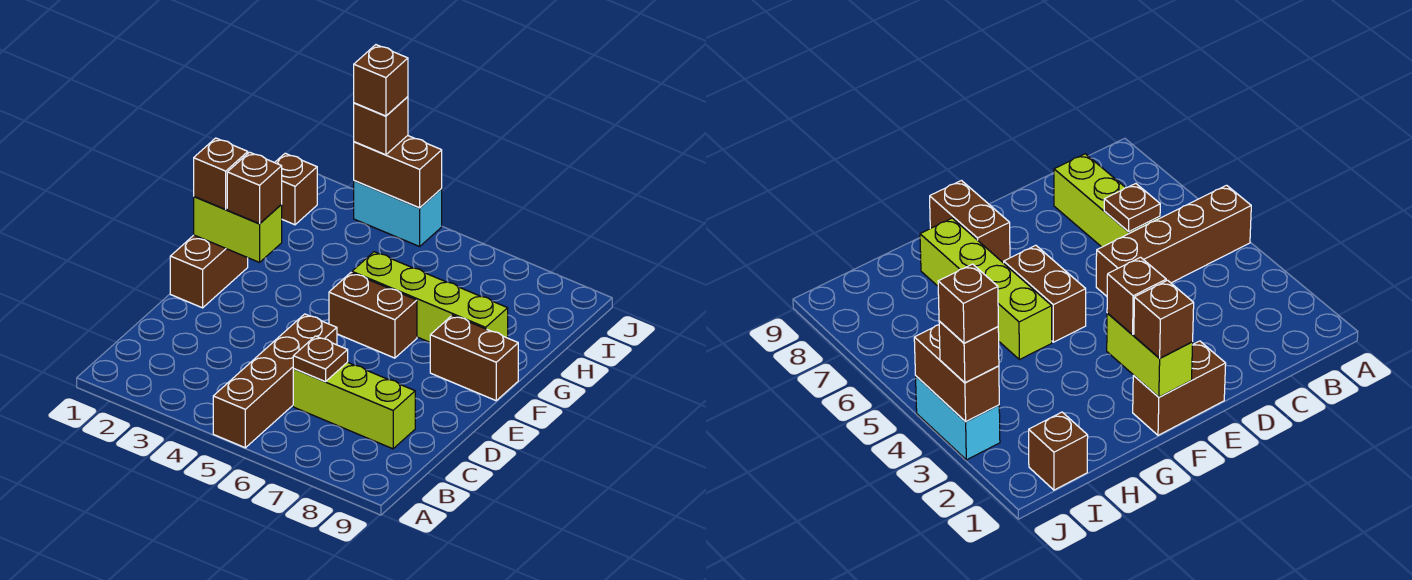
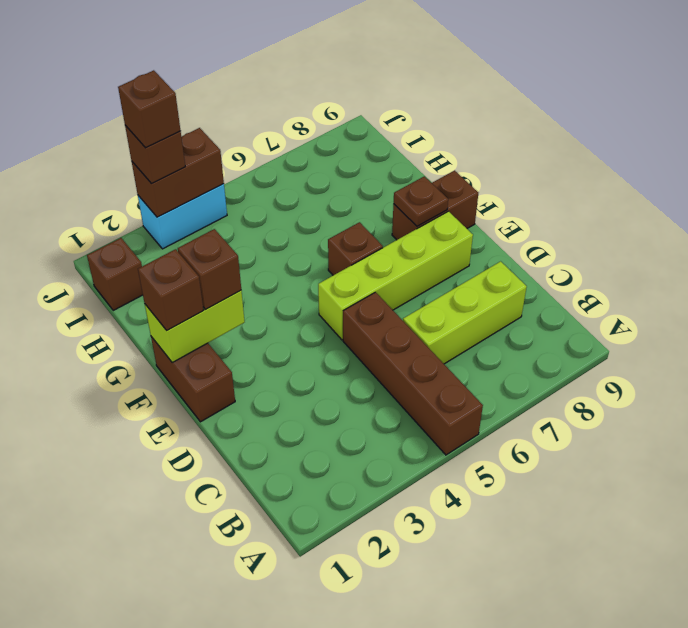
brown 1x1 plate [293,336,348,382] -> brown 1x1 plate moved to [394,176,448,226]
brown 1x2 brick [329,273,417,358] -> brown 1x1 brick [328,222,383,275]
lime 1x4 brick [352,252,508,342] -> lime 1x4 brick moved to [318,211,473,340]

